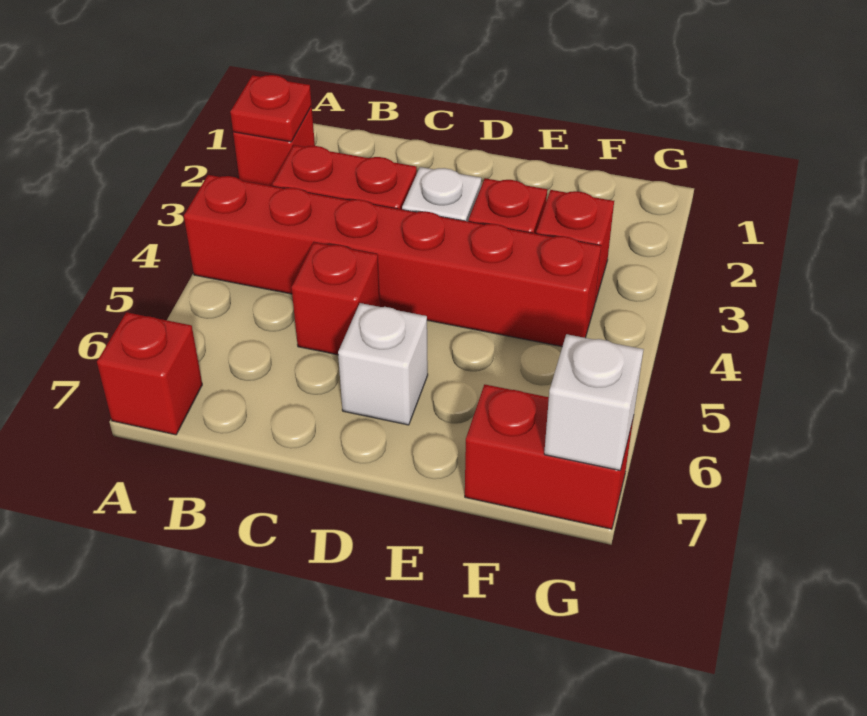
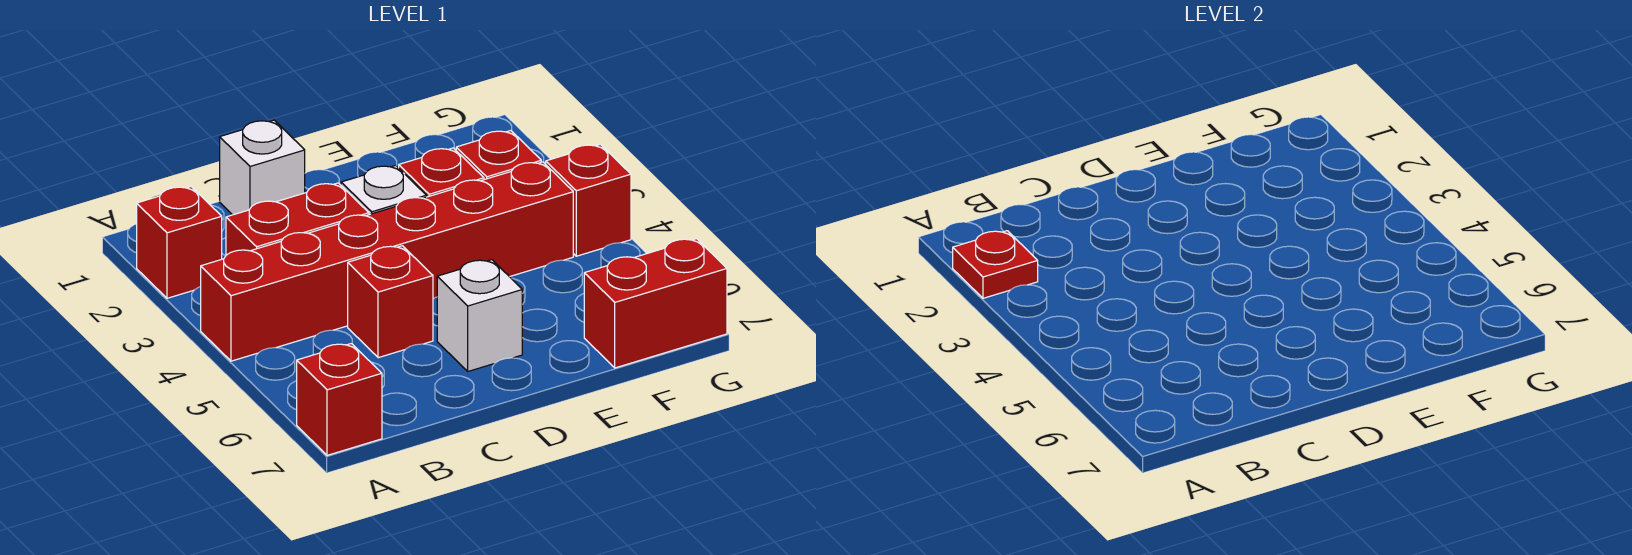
none -> red 1x1 brick [546,144,631,256]
white 1x1 brick [544,334,644,470] -> white 1x1 brick moved to [220,120,305,215]

